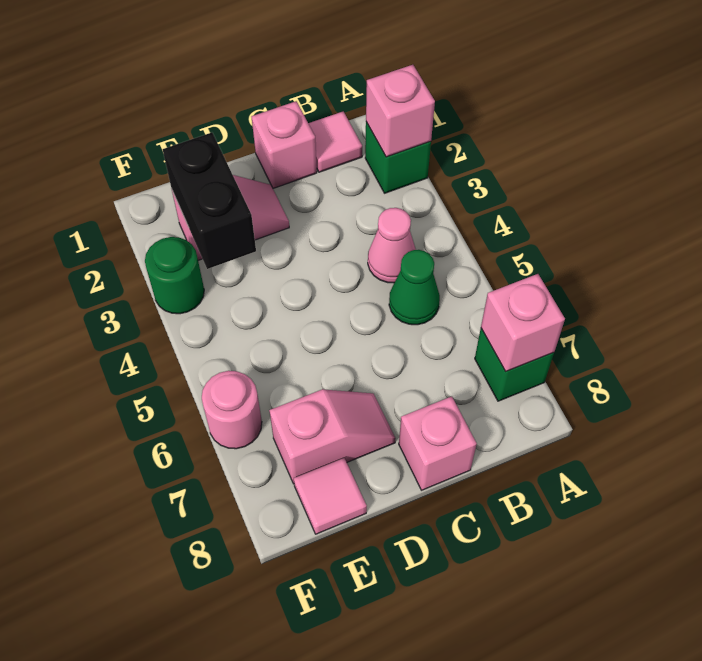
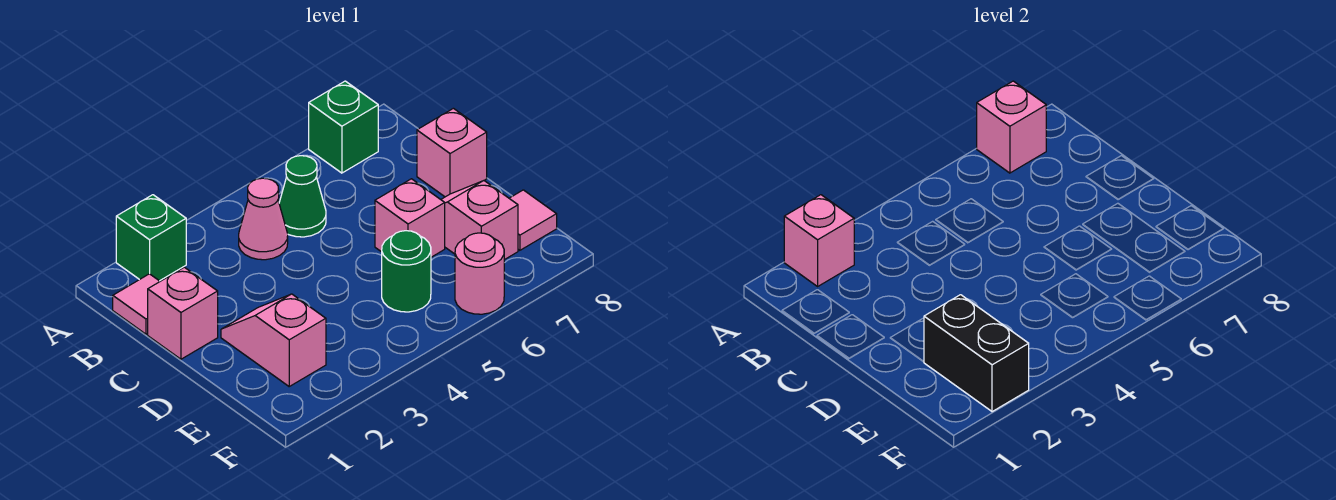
none -> pink 1x1 brick [375,179,445,257]
black 1x2 brick [163,133,256,269] -> black 1x2 brick turned to [924,295,1029,412]
green 1x1 round brick [145,237,204,314] -> green 1x1 round brick moved to [382,231,431,312]

